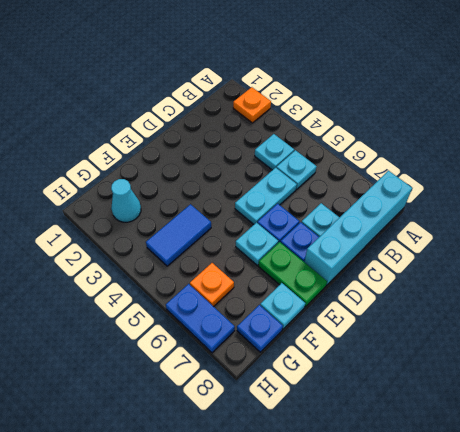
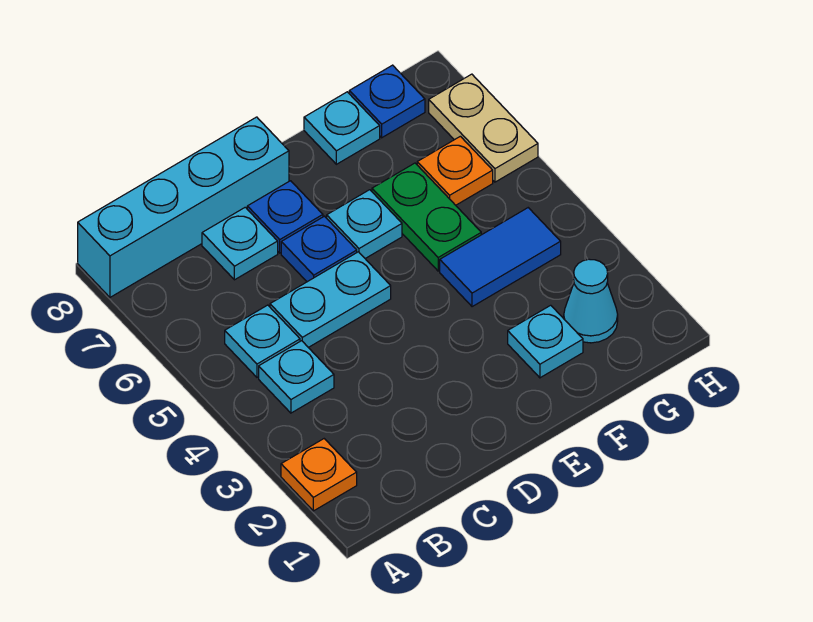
green 1x2 plate [259,242,327,307] -> green 1x2 plate moved to [372,163,481,271]
none -> cyan 1x1 plate [508,305,583,378]
blue 1x2 plate [166,284,235,353] -> tan 1x2 plate [429,74,538,182]

